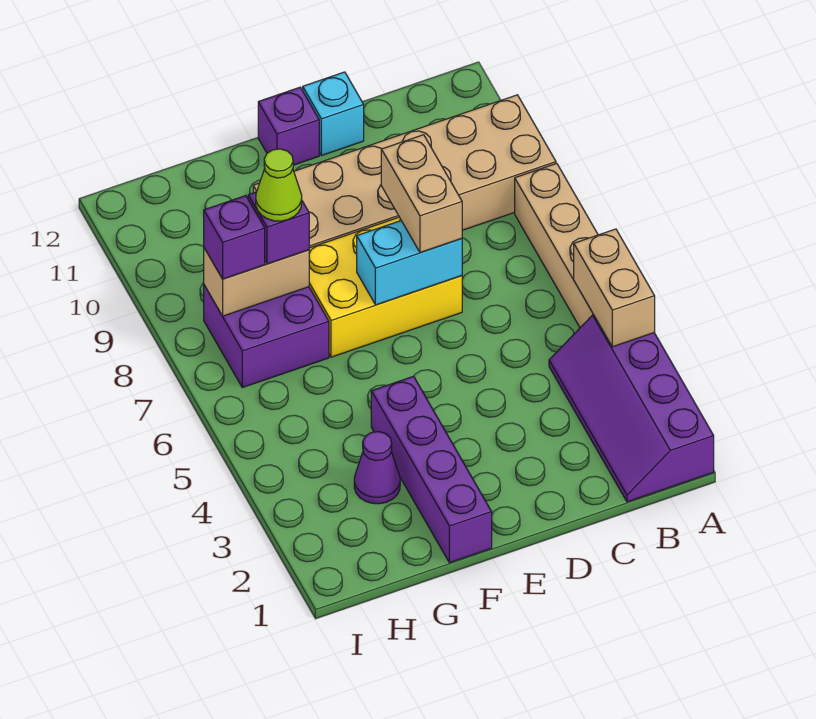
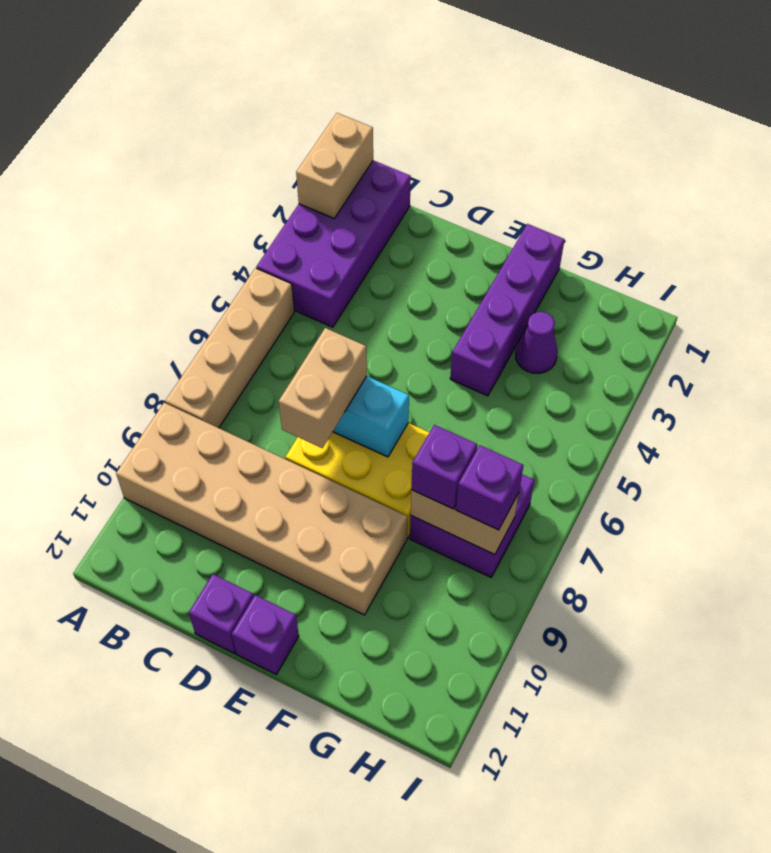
purple 2x4 slope [549,315,714,502] -> purple 2x4 brick [257,160,411,327]
tan 1x2 brick [574,229,655,347] -> tan 1x2 brick moved to [296,113,373,218]
cyan 1x1 brick [303,72,364,156] -> purple 1x1 brick [189,574,254,653]
lime 1x1 cone [256,149,302,221] -> none

